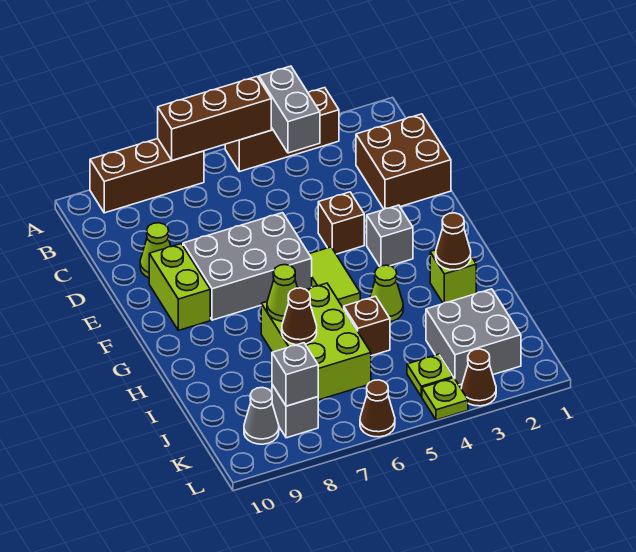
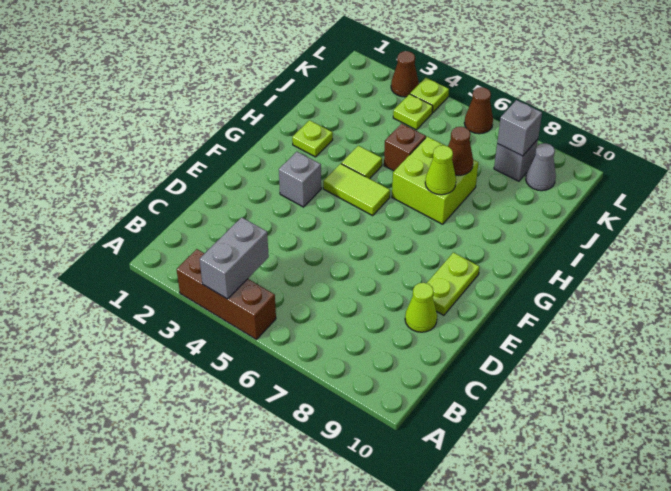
brown 1x3 brick [158,77,271,160] -> none
brown 1x3 brick [90,139,204,213] -> none
brown 2x2 brick [356,114,451,209] -> none
brown 1x1 brick [318,192,364,254] -> none
grey 2x3 brick [183,213,312,320] -> none
lime 1x2 brick [149,244,210,330] -> lime 1x2 plate [427,253,480,315]
lime 1x2 tile [309,247,360,308] -> lime 1x2 tile turned to [323,164,390,215]
lime 1x1 brick [430,250,476,303] -> lime 1x1 plate [292,120,333,157]
brown 1x1 cone [436,213,471,270] -> none
lime 1x1 cone [370,265,403,322] -> lime 1x1 tile [341,146,382,179]
lime 2x3 brick [261,283,371,400] -> lime 2x2 brick [392,137,478,224]
grey 2x2 brick [426,289,521,385] -> none

